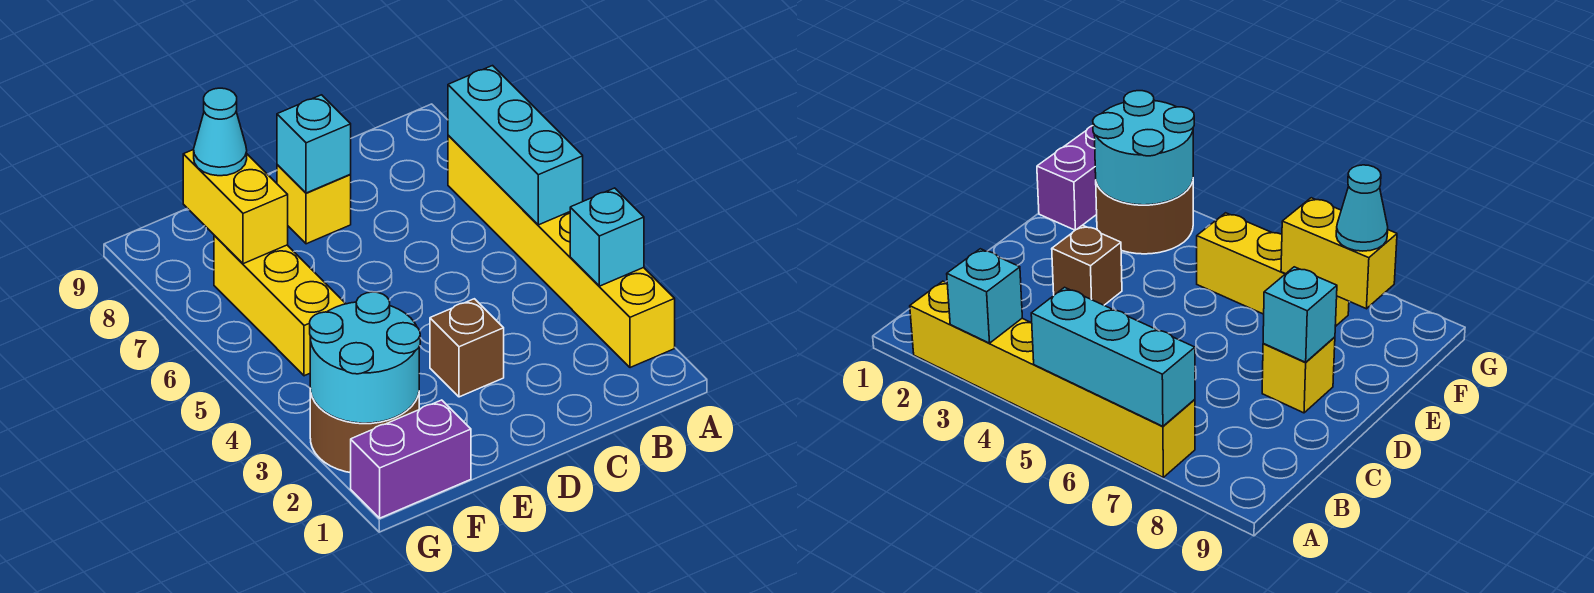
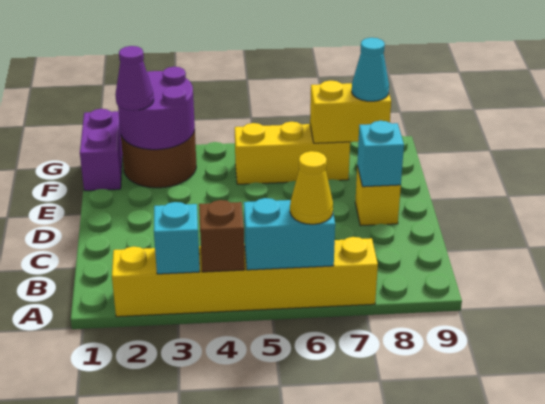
cyan 1x3 brick [448,66,583,225] -> cyan 1x2 brick [244,198,335,270]
none -> yellow 1x1 cone [290,151,333,224]
brown 1x1 brick [430,299,504,397] -> brown 1x1 brick moved to [199,200,245,272]
cyan 2x2 round brick [310,292,420,423] -> purple 2x2 round brick [118,67,195,150]
none -> purple 1x1 cone [115,46,154,110]

